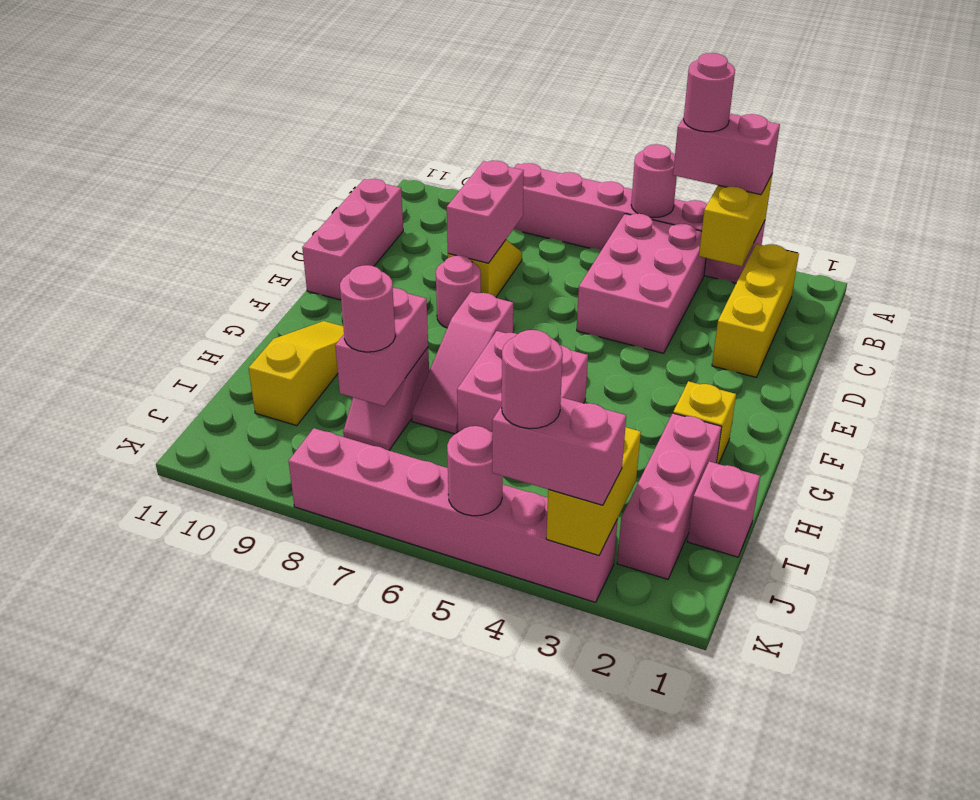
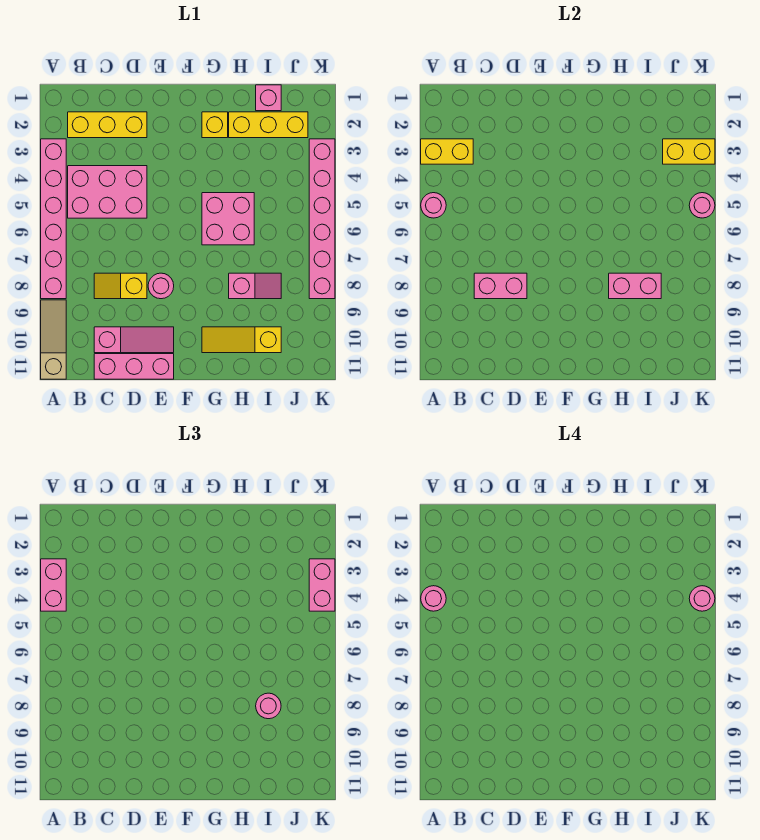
none -> tan 1x3 slope [41,300,66,379]
pink 1x3 slope [412,292,513,434] -> pink 1x3 slope moved to [94,327,174,353]
pink 1x3 brick [617,413,722,579] -> yellow 1x3 brick [229,112,308,138]

